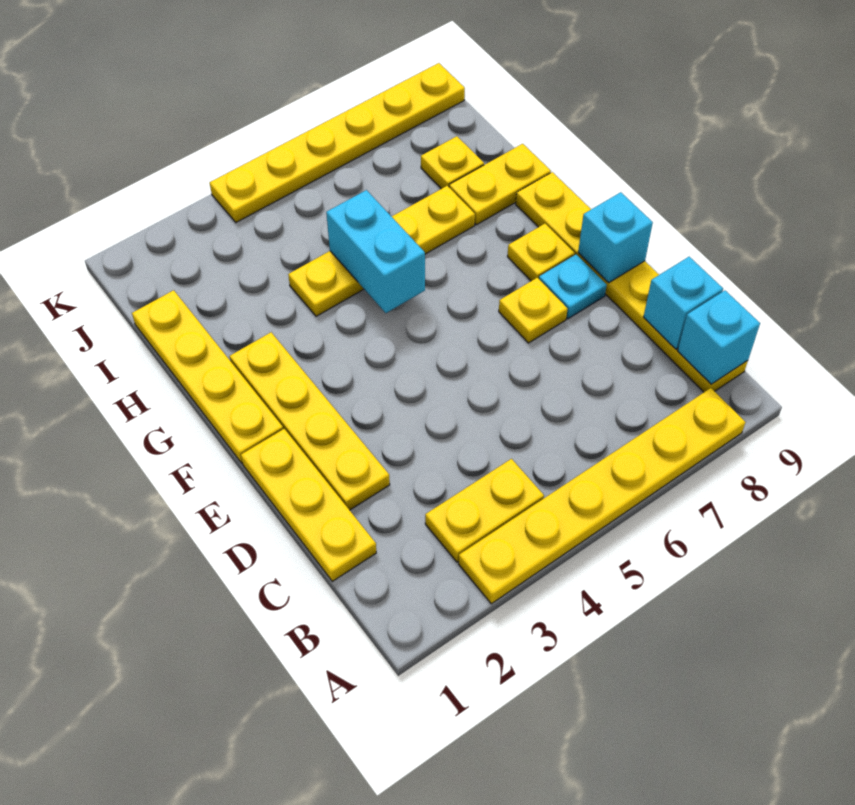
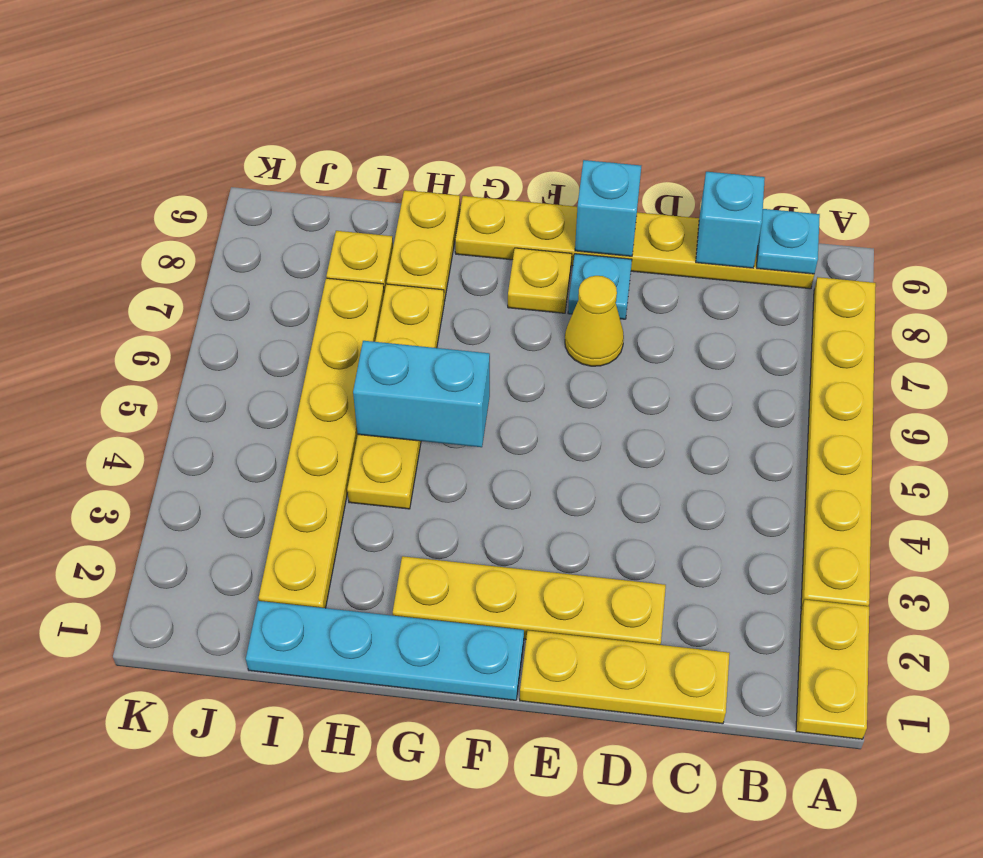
yellow 1x2 plate [425,459,544,562] -> yellow 1x2 plate moved to [796,600,869,739]
cyan 1x1 brick [678,290,760,384] -> cyan 1x1 plate [757,209,820,274]
yellow 1x1 plate [499,278,568,343] -> yellow 1x1 cone [565,276,624,366]
yellow 1x4 plate [132,290,283,463] -> cyan 1x4 plate [246,601,524,700]
yellow 1x6 plate [210,63,465,222] -> yellow 1x6 plate moved to [259,278,384,608]

